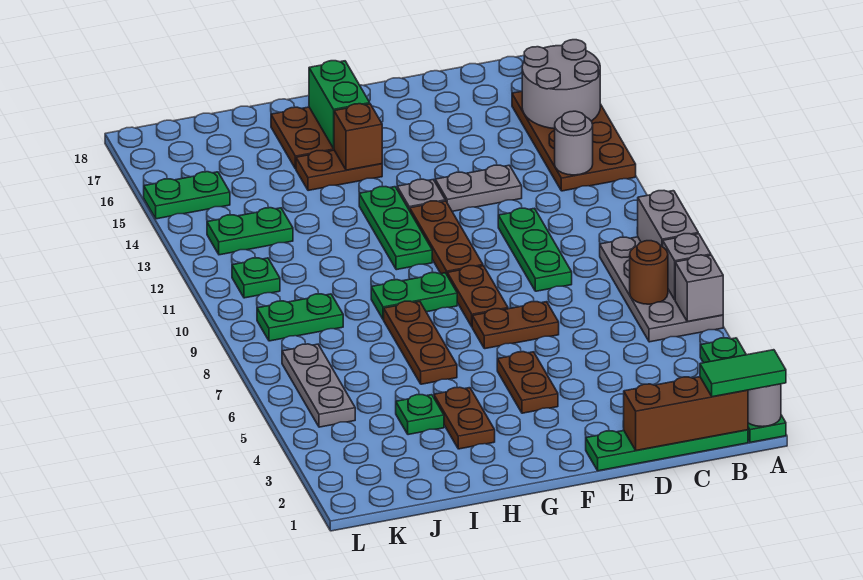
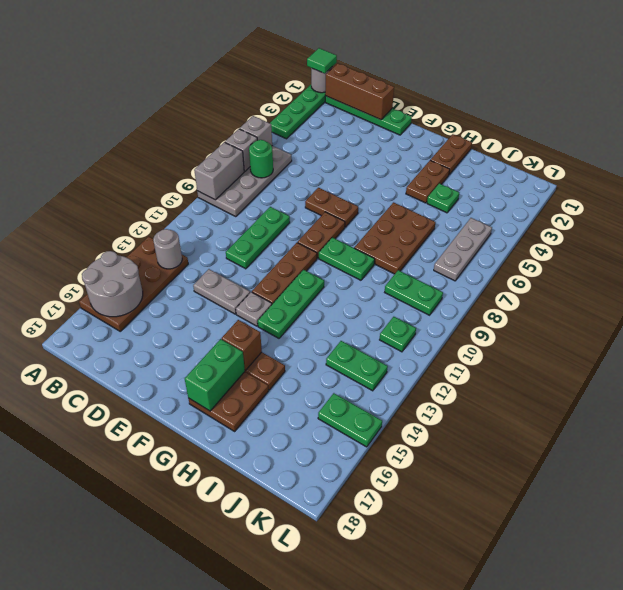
green 1x2 tile [700,350,786,397] -> green 1x1 tile [307,48,337,73]
brown 1x1 round brick [630,241,668,304] -> green 1x1 round brick [249,140,273,178]
brown 1x2 plate [497,352,558,413] -> brown 1x2 plate moved to [431,134,472,175]
brown 1x3 plate [384,301,457,384] -> brown 2x3 plate [354,202,435,274]

